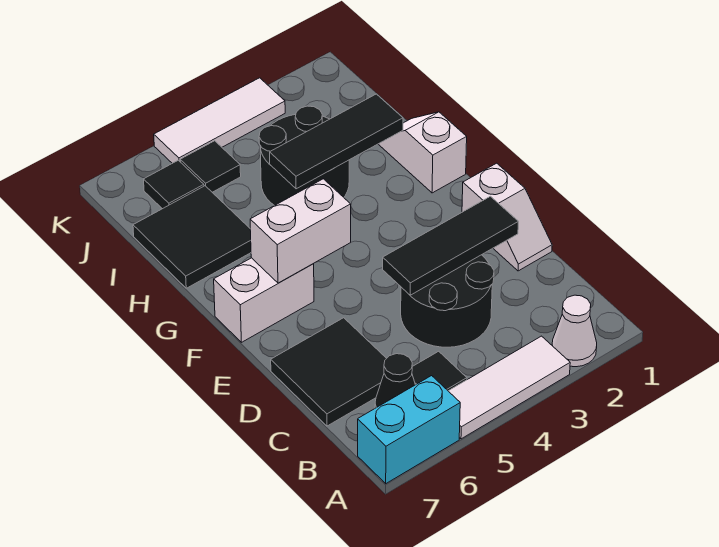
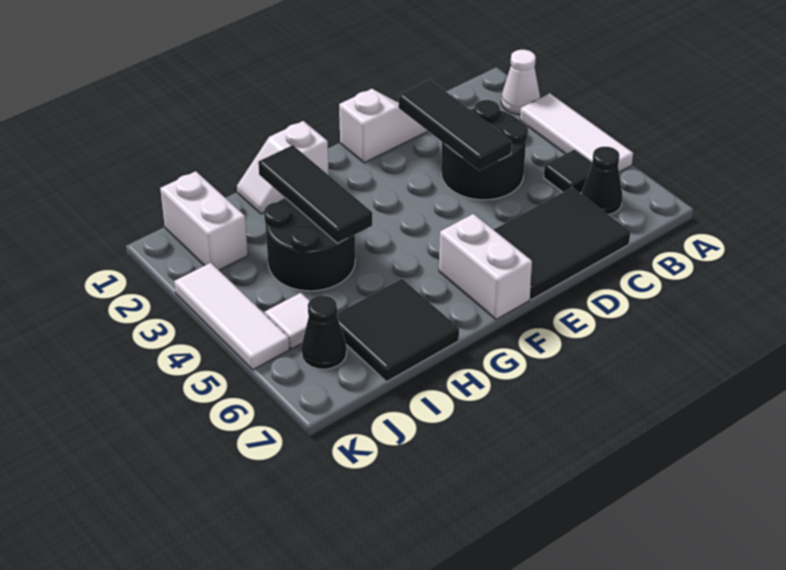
cyan 1x2 brick [358,376,460,484] -> none
black 2x2 tile [271,318,387,426] -> black 2x3 tile [494,188,631,300]
white 1x2 brick [250,179,351,283] -> white 1x2 brick moved to [160,171,248,270]
black 1x1 tile [180,141,241,192] -> white 1x1 tile [265,293,309,349]
black 1x1 tile [144,160,204,209] -> black 1x1 cone [301,296,347,369]

